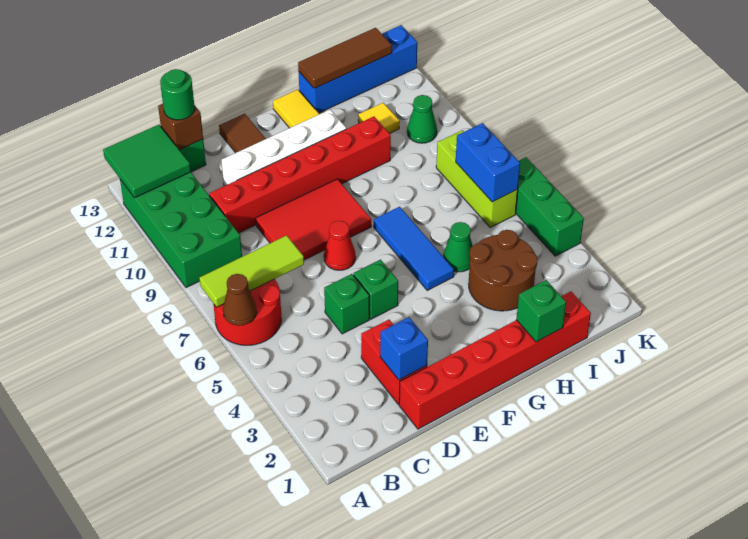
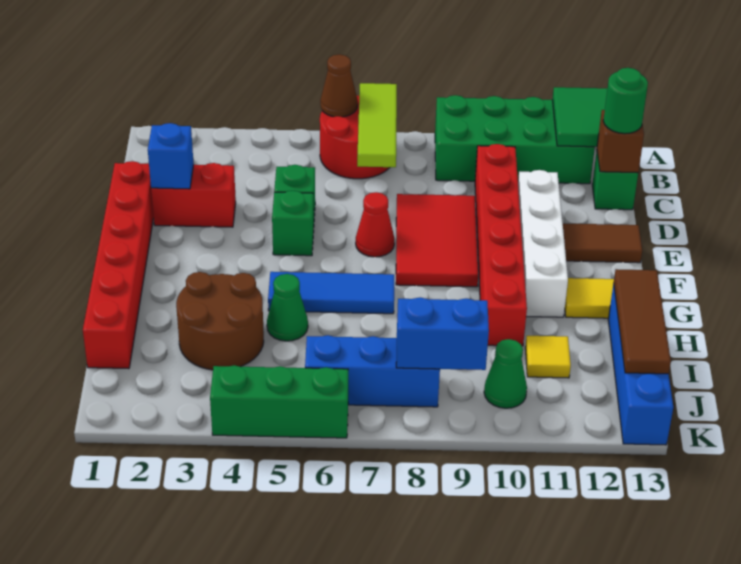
green 1x1 brick [516,280,566,342] -> none
lime 1x3 brick [436,130,518,227] -> blue 1x3 brick [305,335,440,407]
blue 1x2 brick [456,123,520,202] -> blue 1x2 brick moved to [396,297,489,370]

